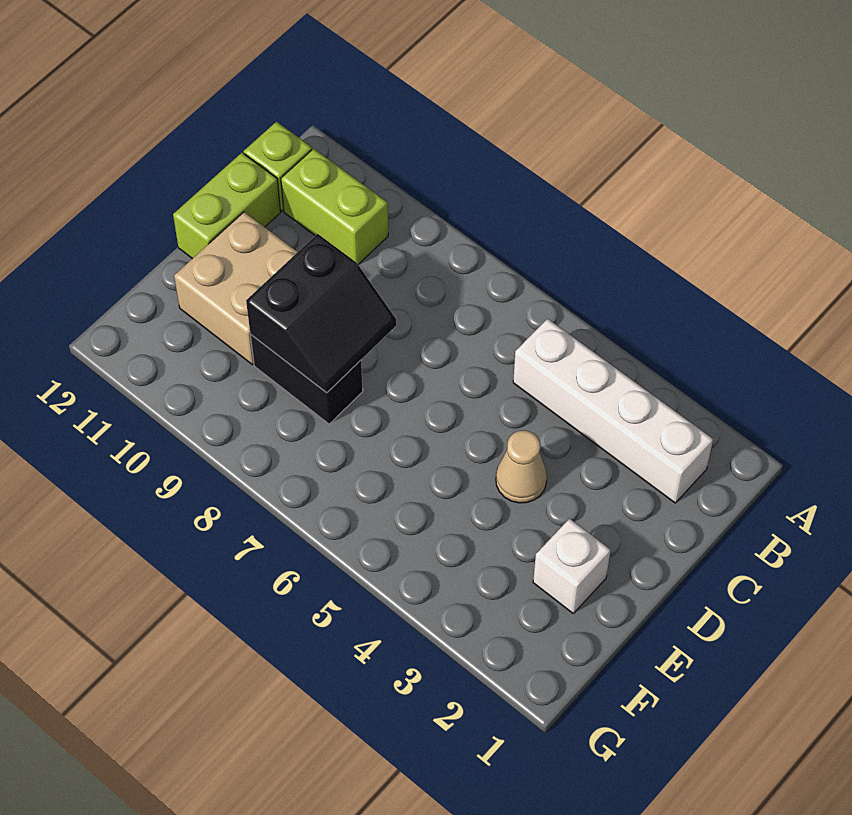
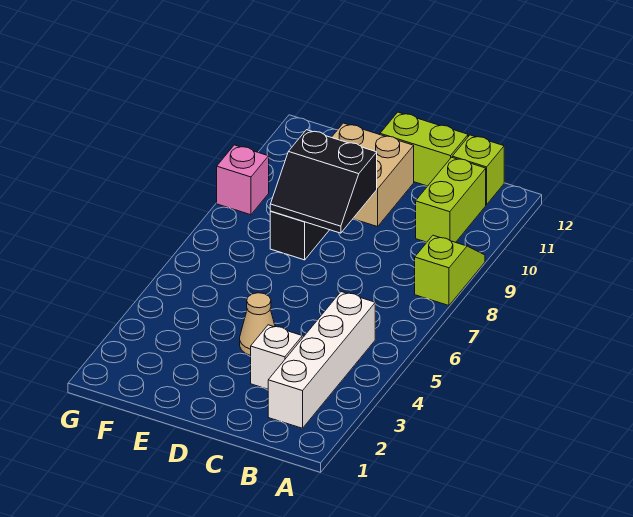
none -> lime 1x2 slope [415,235,485,305]
white 1x1 brick [533,519,611,613] -> white 1x1 brick moved to [251,325,302,389]
none -> pink 1x1 brick [217,145,269,215]

